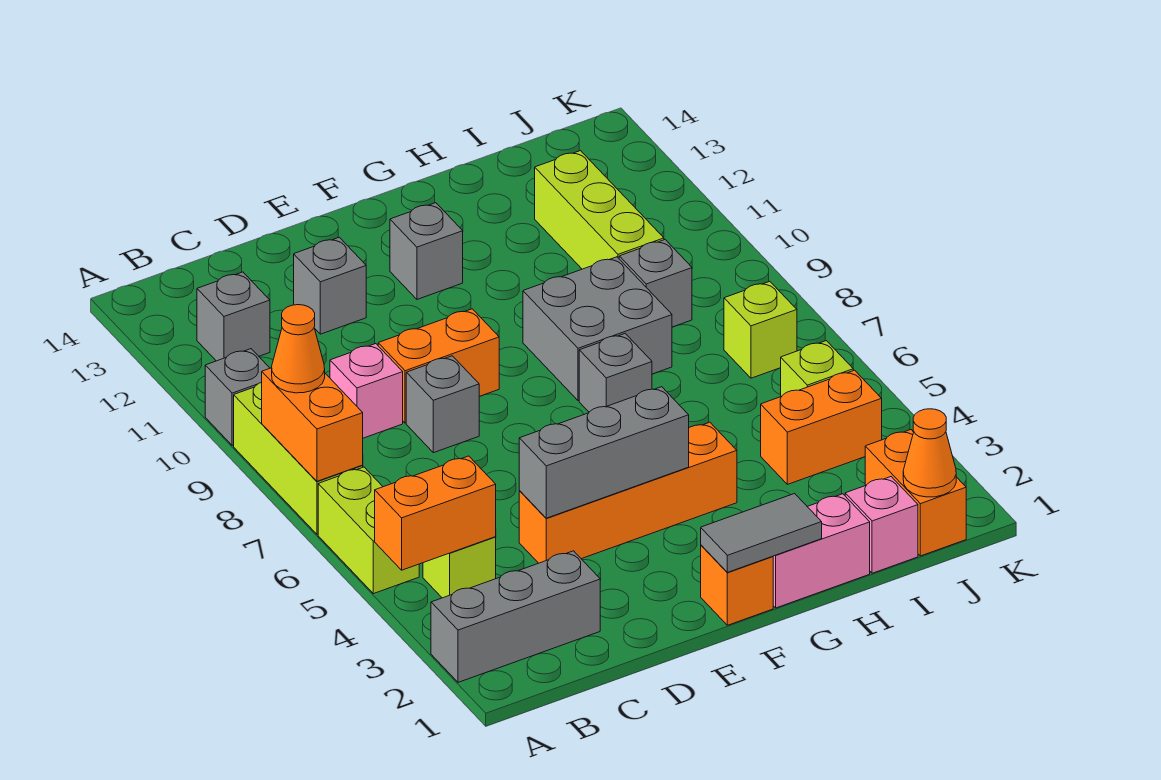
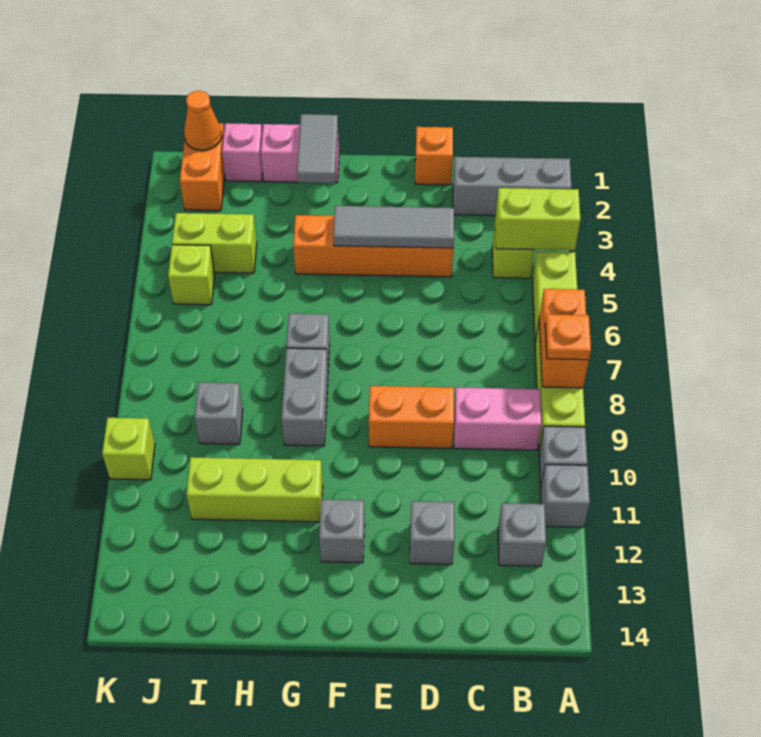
orange 1x2 brick [375,456,496,570] -> lime 1x2 brick [495,188,580,250]
orange 1x1 cone [272,305,325,393] -> orange 1x1 plate [545,314,591,360]
pink 1x1 brick [330,344,403,438] -> pink 1x2 brick [454,387,541,450]
grey 1x3 brick [519,387,689,518] -> grey 1x3 tile [333,206,454,248]
grey 1x1 brick [406,356,479,453] -> grey 1x1 brick moved to [541,465,590,527]
orange 1x1 brick [701,545,773,625] -> orange 1x1 brick moved to [415,127,453,185]
grey 1x2 tile [701,494,822,572] -> grey 1x2 tile turned to [297,114,338,183]
grey 2x2 brick [523,257,672,401] -> grey 1x2 brick [282,348,328,446]
orange 1x2 brick [761,370,882,484] -> lime 1x2 brick [172,213,257,273]
lime 1x3 brick [535,151,664,269] -> lime 1x3 brick turned to [187,457,323,522]
lime 1x1 brick [724,281,797,378] -> lime 1x1 brick moved to [102,418,155,480]

